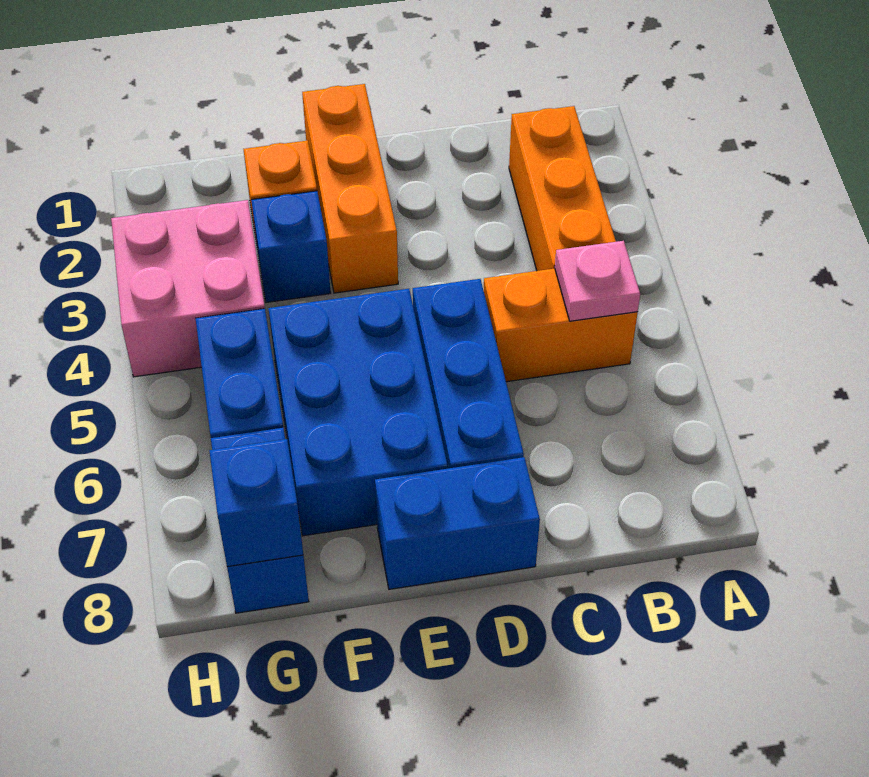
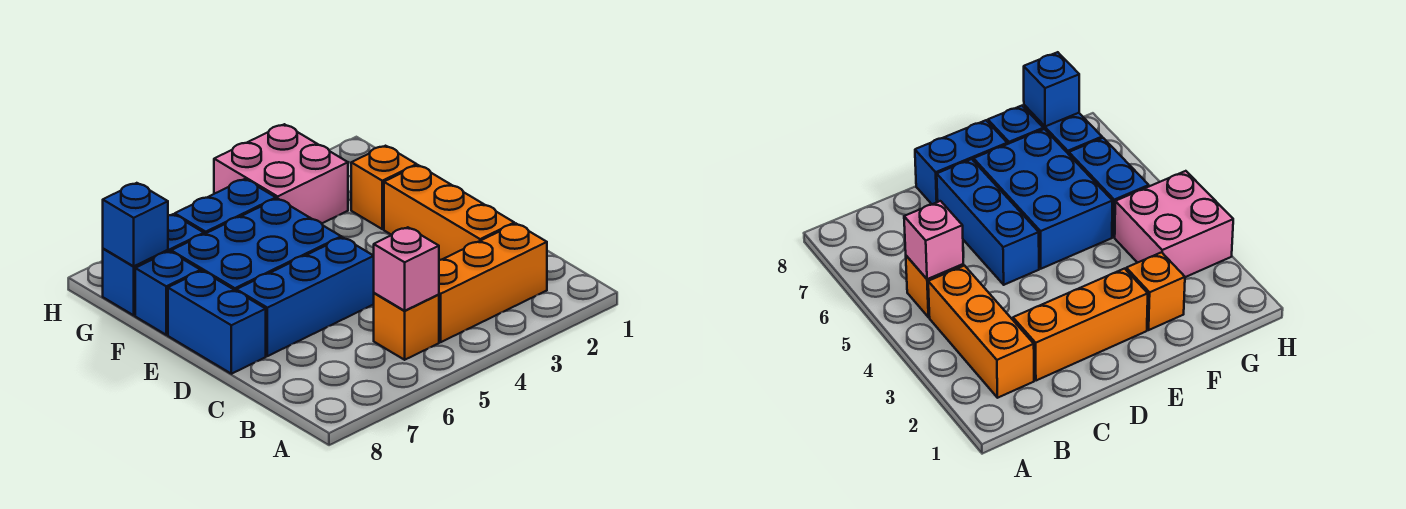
orange 1x2 brick [484,268,638,382] -> orange 1x1 brick [374,293,439,360]
pink 1x1 plate [555,241,640,321] -> pink 1x1 brick [374,227,439,311]
orange 1x3 brick [302,84,398,293] -> orange 1x3 brick turned to [384,165,514,260]
blue 1x1 brick [251,191,331,302] -> blue 1x1 brick moved to [135,251,201,335]

